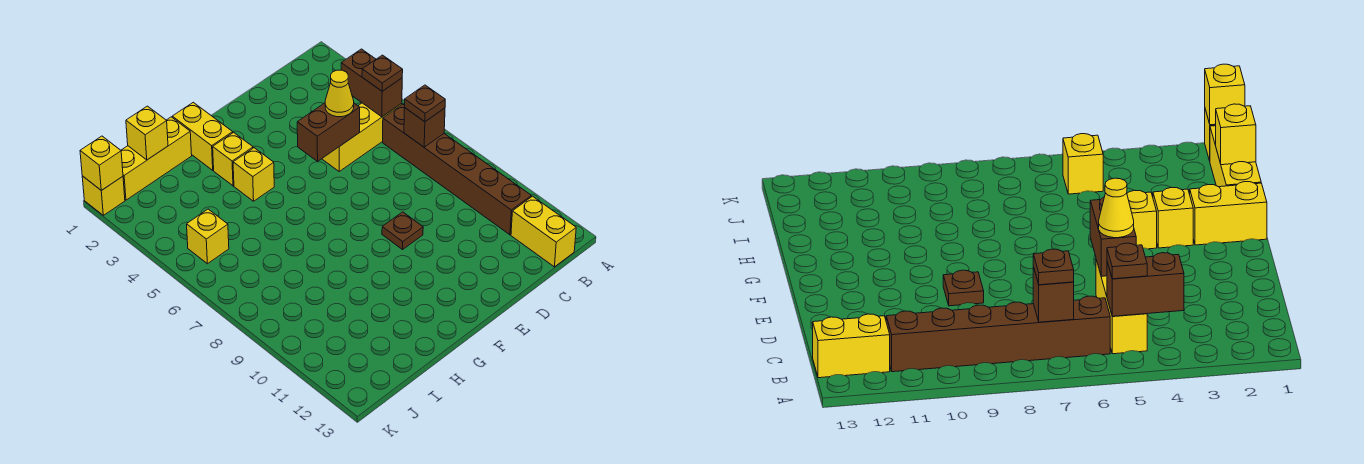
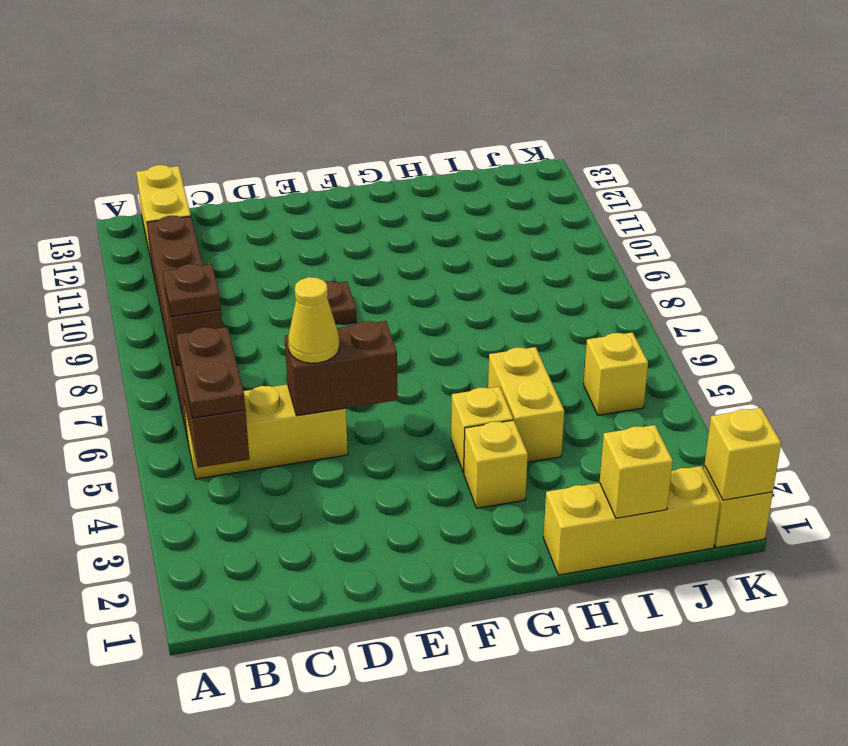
brown 1x1 plate [362,55,403,91] -> brown 1x2 plate [177,327,245,418]
yellow 1x2 brick [172,102,233,170] -> yellow 1x2 brick moved to [488,347,564,462]

